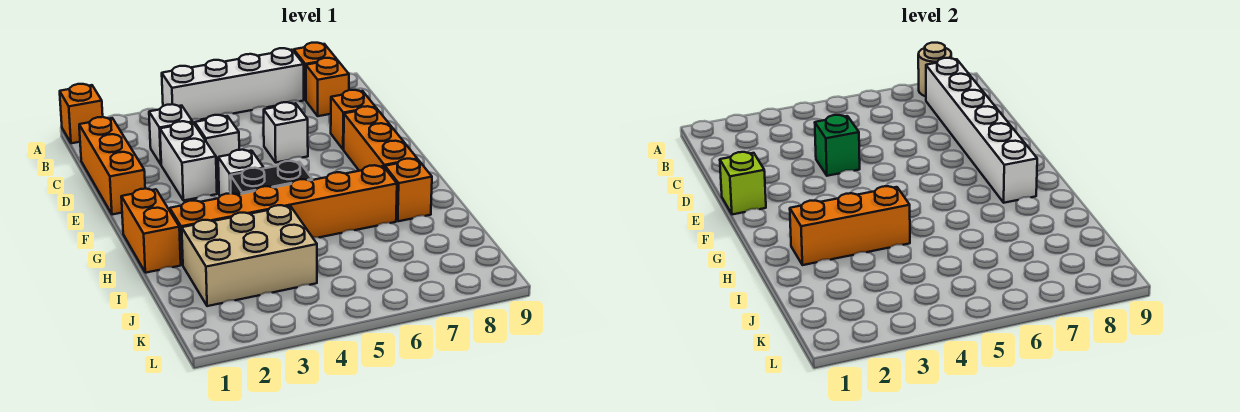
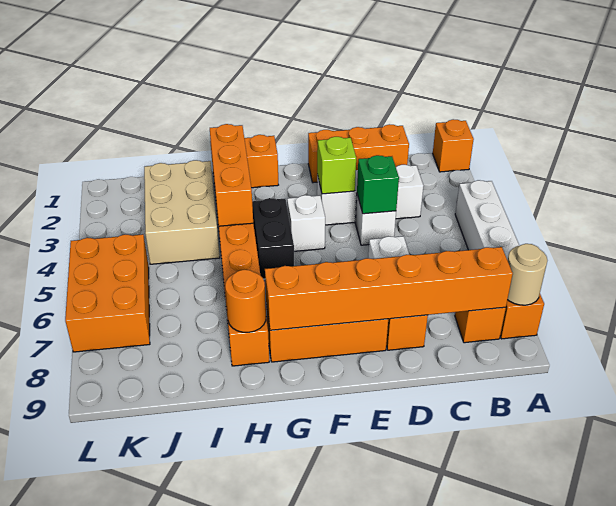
white 1x6 brick [926,58,1037,203] -> orange 1x6 brick [265,247,513,330]
lime 1x1 brick [720,152,766,214] -> lime 1x1 brick moved to [317,136,356,194]
none -> orange 1x1 round brick [225,270,266,332]
none -> orange 2x3 brick [65,234,150,352]

